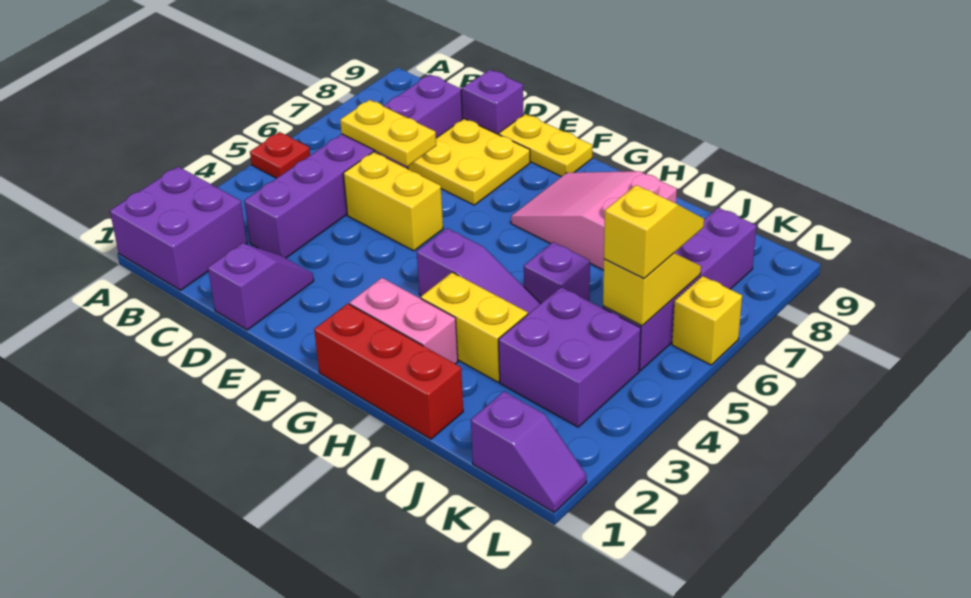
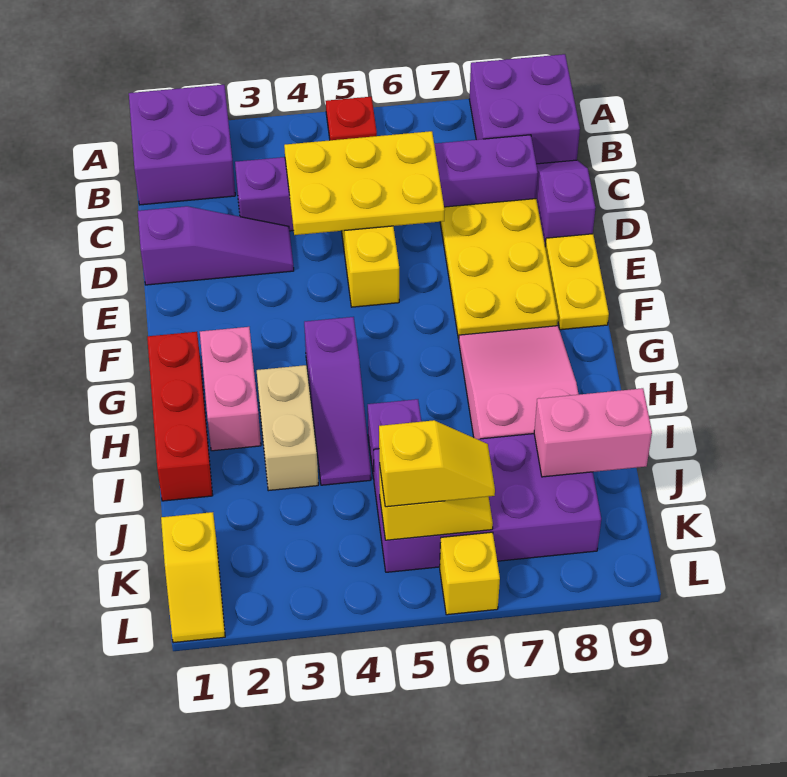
yellow 1x2 plate [340,100,436,166] -> yellow 2x3 plate [284,131,445,235]
purple 1x2 slope [208,243,314,330] -> purple 1x3 slope [138,206,294,285]
yellow 2x2 plate [408,119,530,205] -> yellow 2x3 plate [440,199,558,339]
yellow 1x2 brick [421,272,528,382] -> tan 1x2 brick [257,365,318,491]
purple 2x2 brick [498,287,641,427] -> purple 2x2 brick moved to [469,54,580,164]
none -> pink 1x2 brick [534,388,652,477]
purple 1x2 slope [471,391,586,512] -> yellow 1x2 slope [161,512,225,643]
purple 1x4 brick [603,208,756,371] -> purple 2x4 brick [374,434,601,572]

